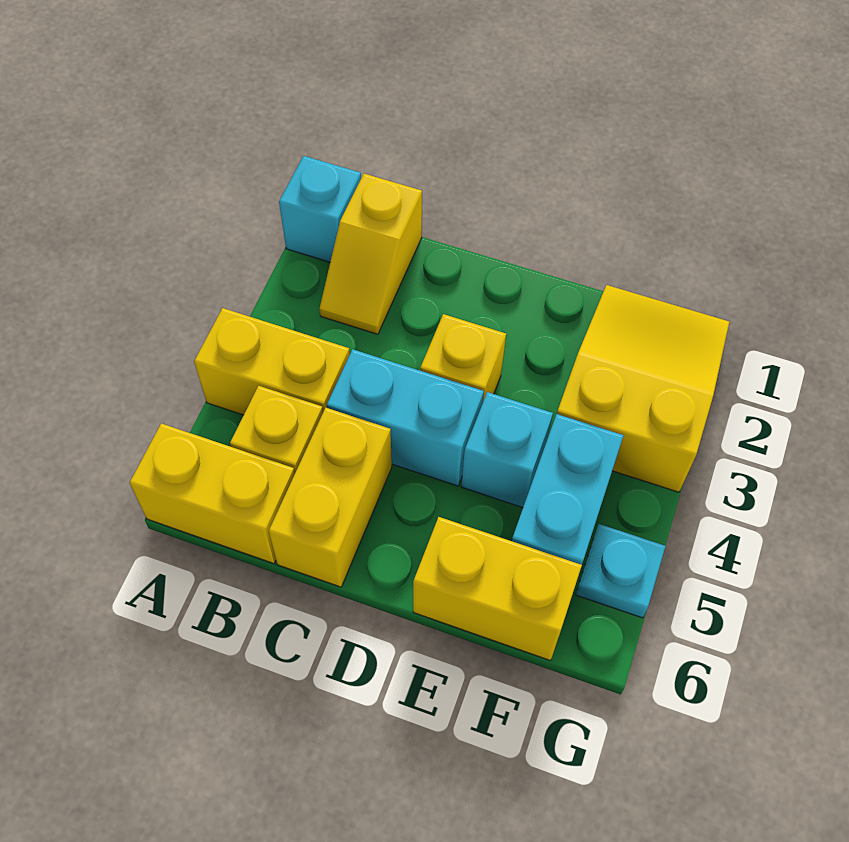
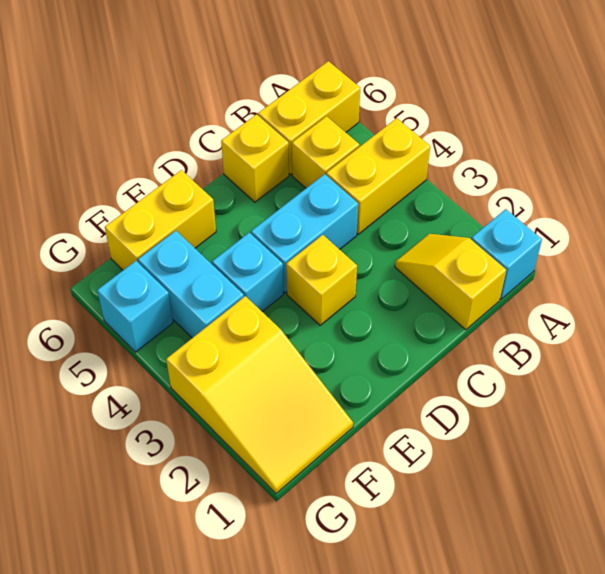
yellow 1x2 brick [269,408,392,587] -> yellow 1x1 brick [221,114,289,202]
cyan 1x1 plate [576,524,666,618] -> cyan 1x1 brick [97,261,173,352]

